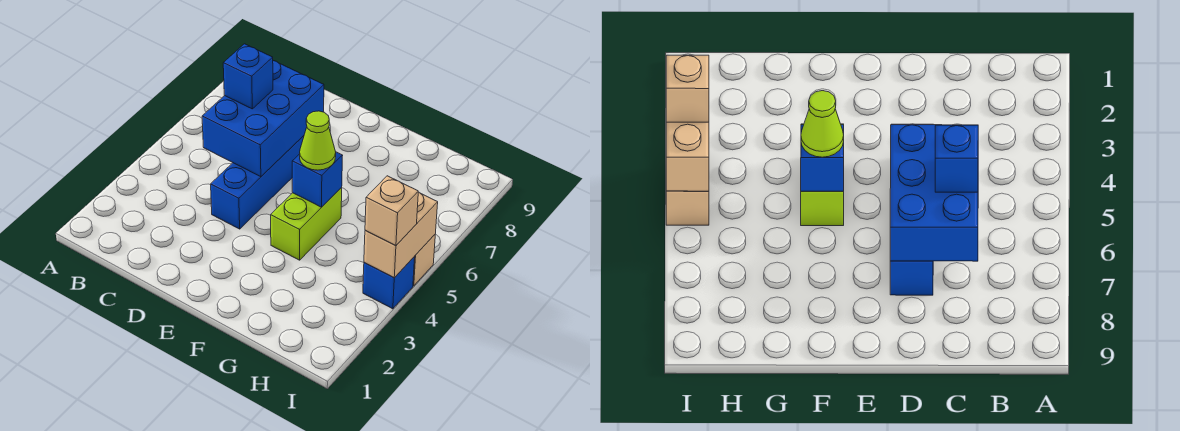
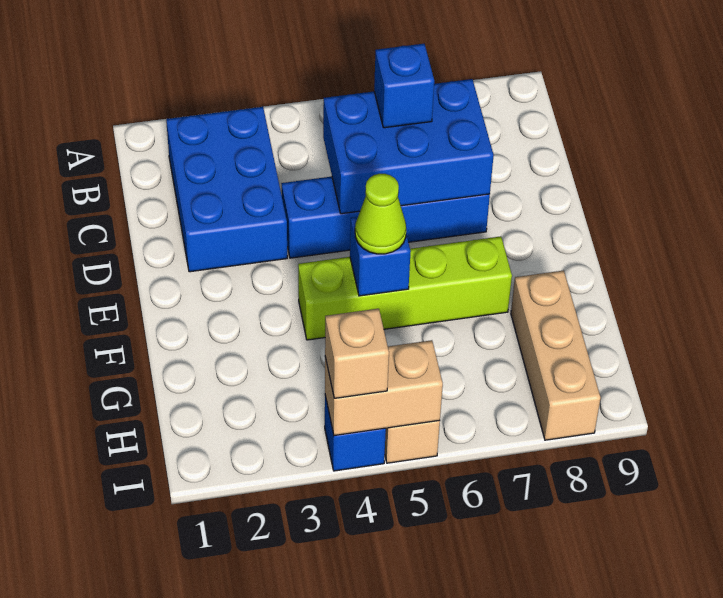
none -> blue 2x3 brick [166,107,287,272]
lime 1x2 brick [271,188,342,260] -> lime 1x4 brick [298,236,512,340]
none -> tan 1x3 brick [511,270,601,440]

